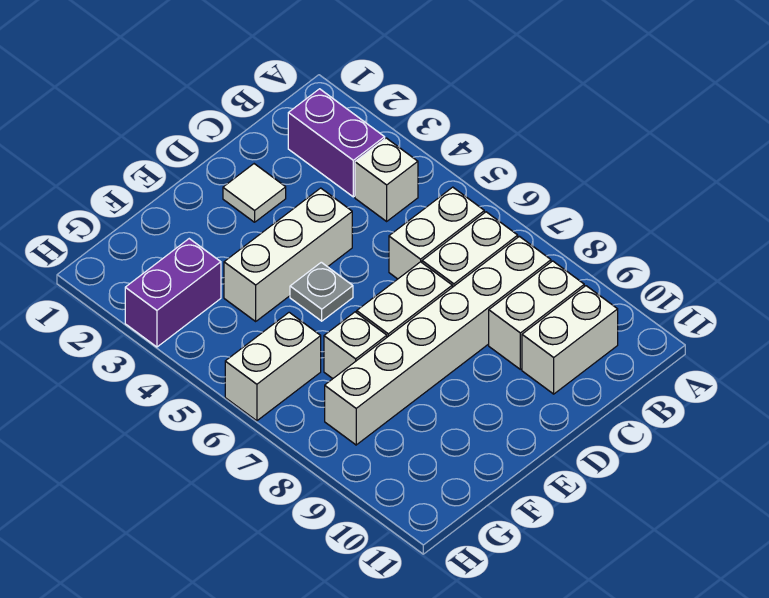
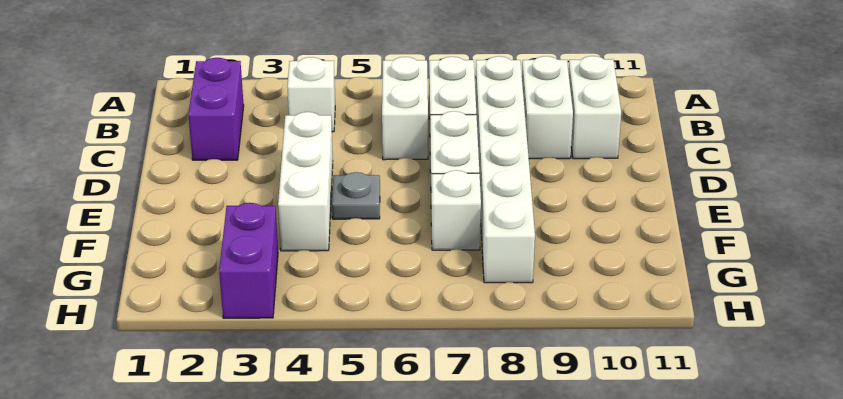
purple 1x2 brick [288,89,385,197] -> purple 1x2 brick turned to [188,58,244,160]
white 1x1 tile [223,164,286,222] -> none
white 1x2 brick [225,312,321,421] -> none

